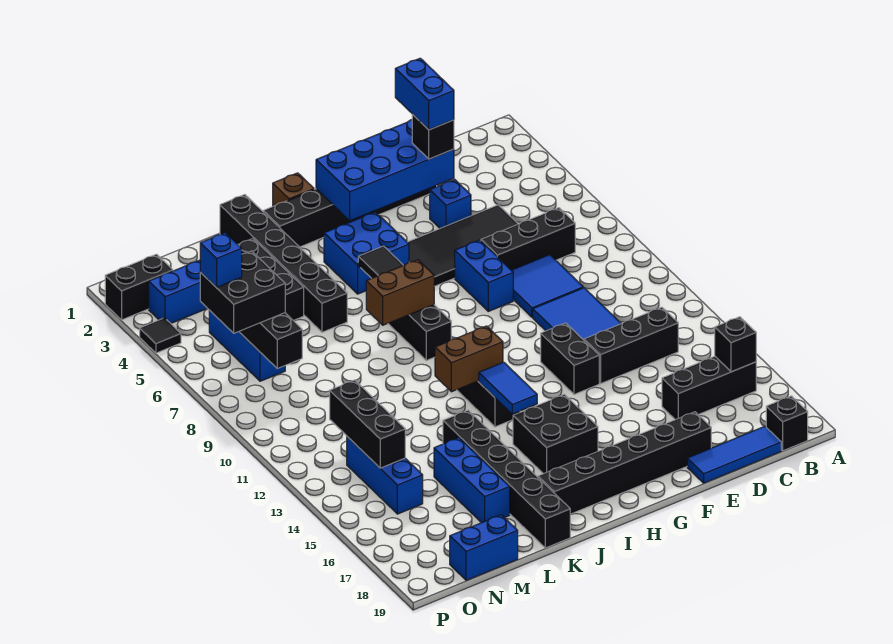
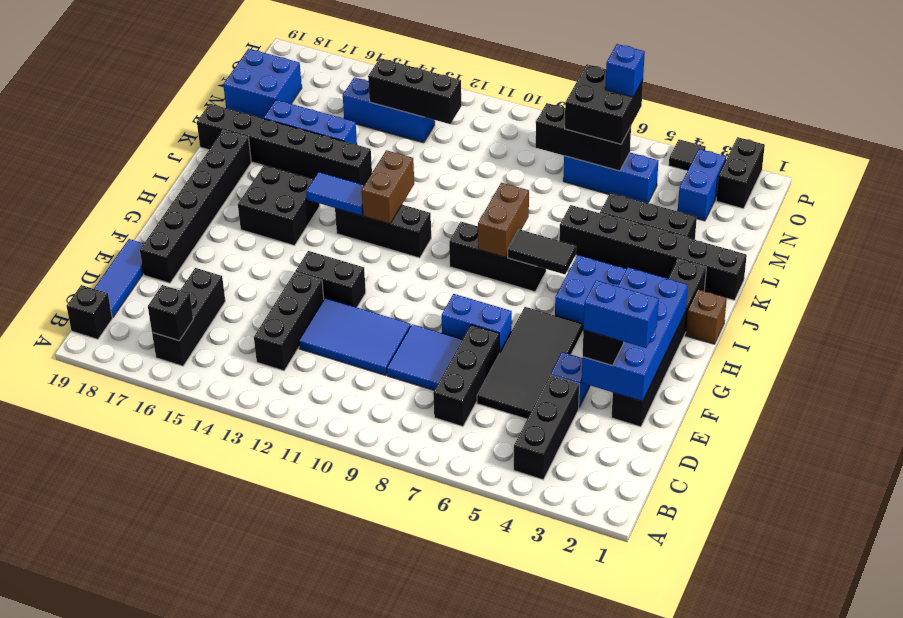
none -> black 1x3 brick [514,375,579,480]
blue 1x2 brick [450,515,518,580] -> blue 2x2 brick [223,49,302,119]

